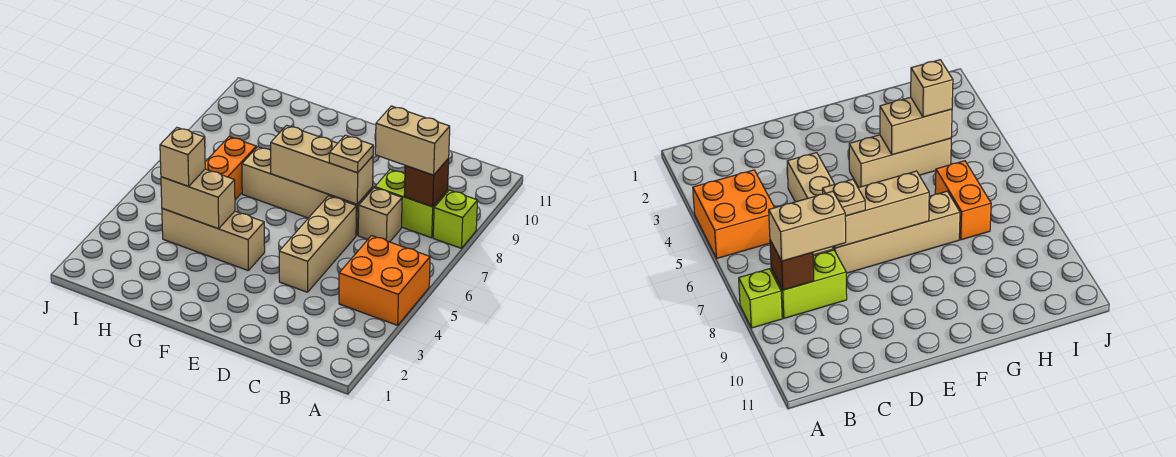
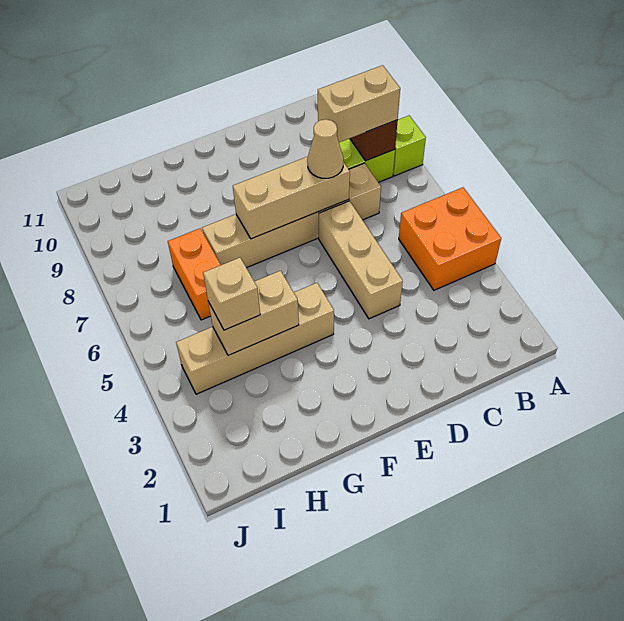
tan 1x1 plate [329,135,373,173] -> tan 1x1 cone [307,119,343,178]
tan 1x3 brick [162,208,265,270] -> tan 1x4 brick [176,283,334,394]

